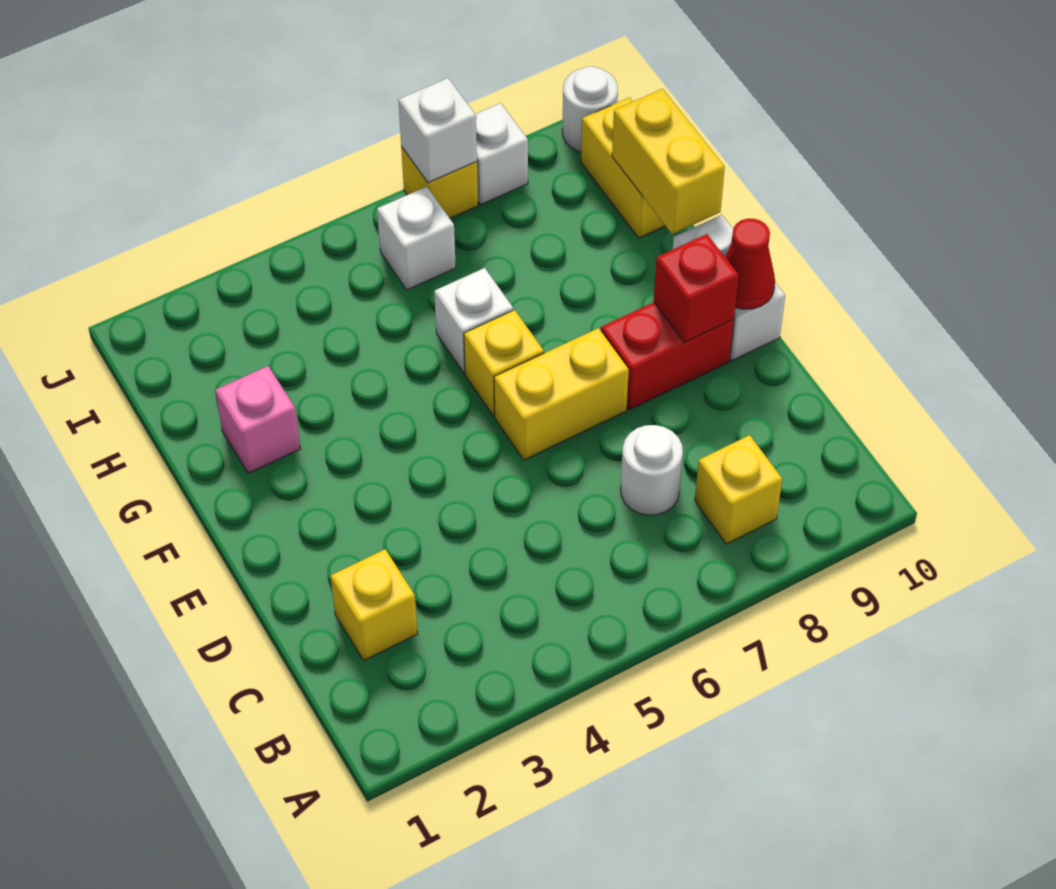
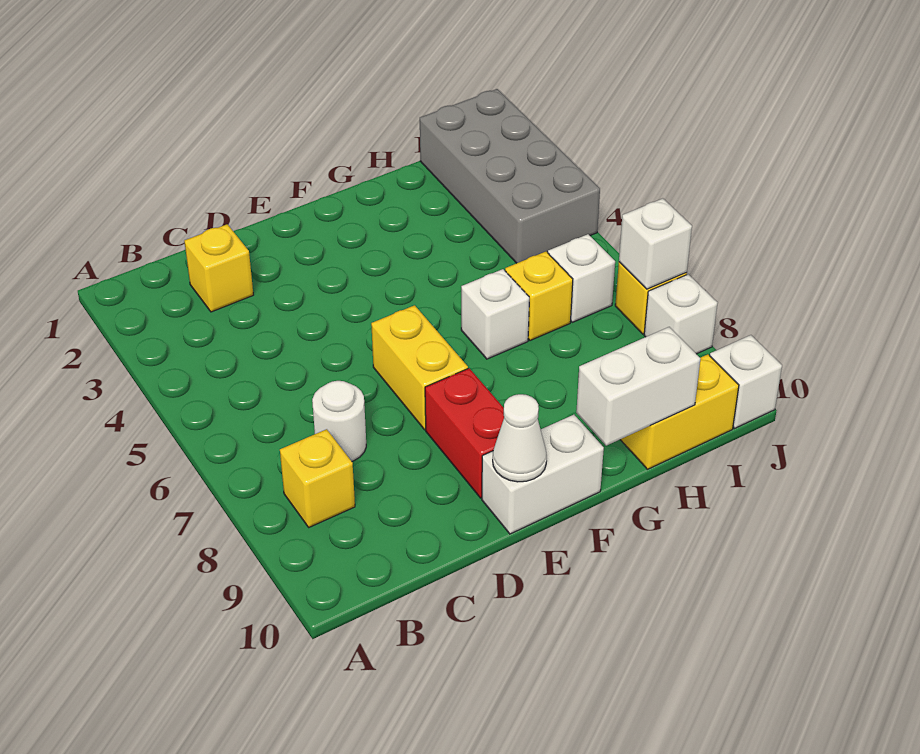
red 1x1 brick [654,234,739,342] -> none
red 1x1 cone [725,219,775,309] -> white 1x1 cone [493,394,547,482]
yellow 1x1 brick [464,310,544,416] -> yellow 1x1 brick moved to [505,252,573,341]
pink 1x1 brick [215,366,300,473] -> none
yellow 1x2 brick [612,89,725,234] -> white 1x2 brick [576,327,701,446]
none -> grey 2x4 brick [420,89,600,263]
white 1x1 round brick [562,67,618,152] -> white 1x1 brick [710,335,782,428]

